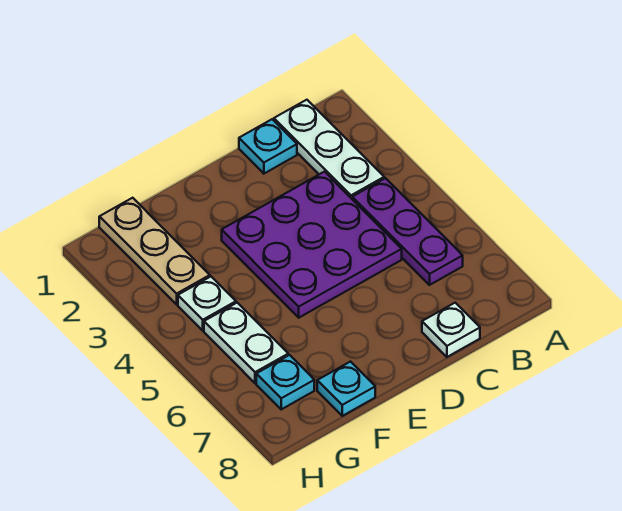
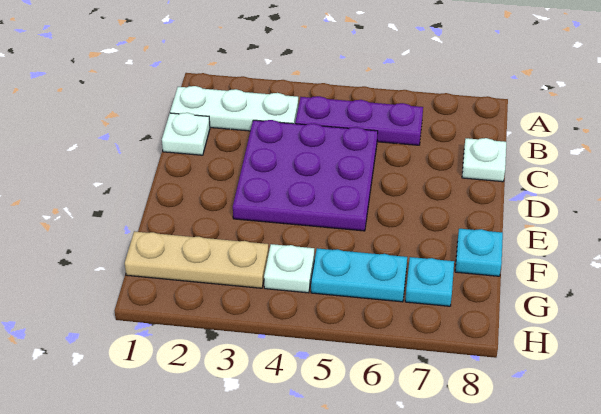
cyan 1x1 plate [239,119,297,174] -> white 1x1 plate [162,113,210,155]
white 1x2 plate [204,303,288,383] -> cyan 1x2 plate [311,248,407,302]

